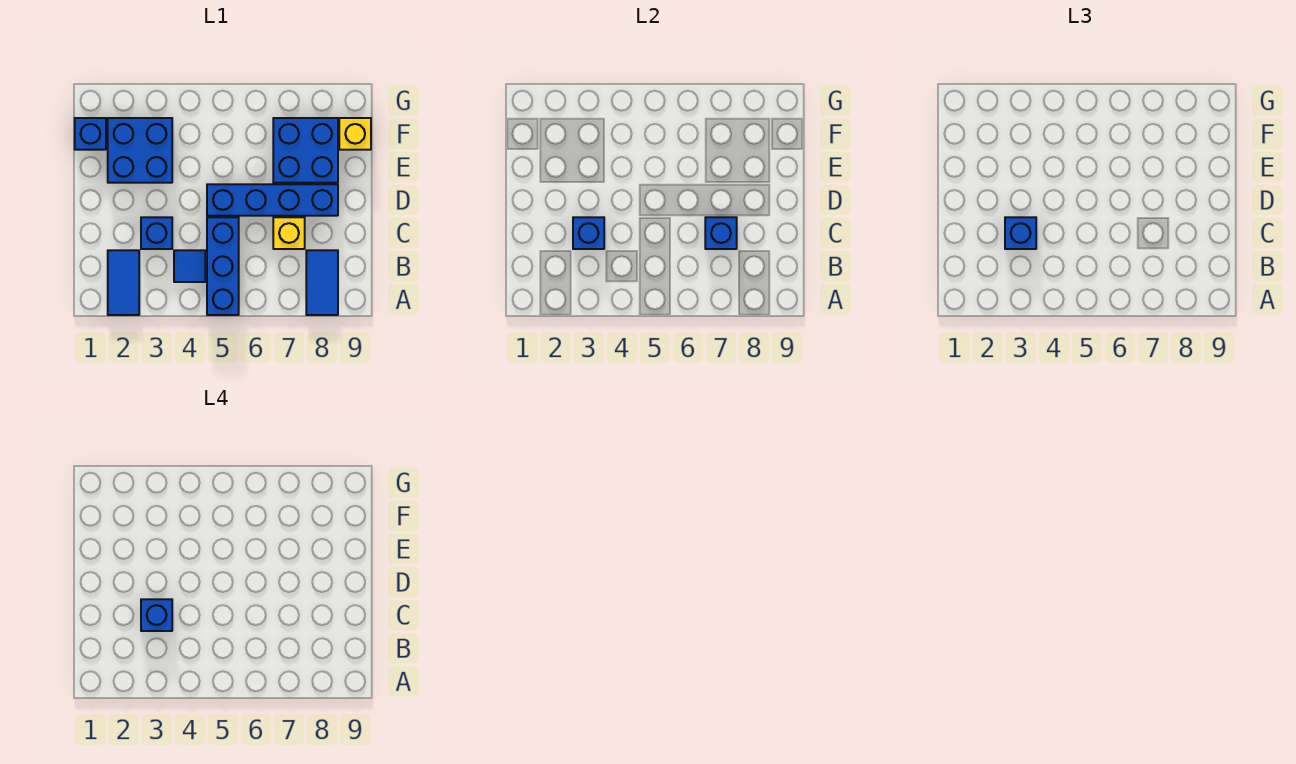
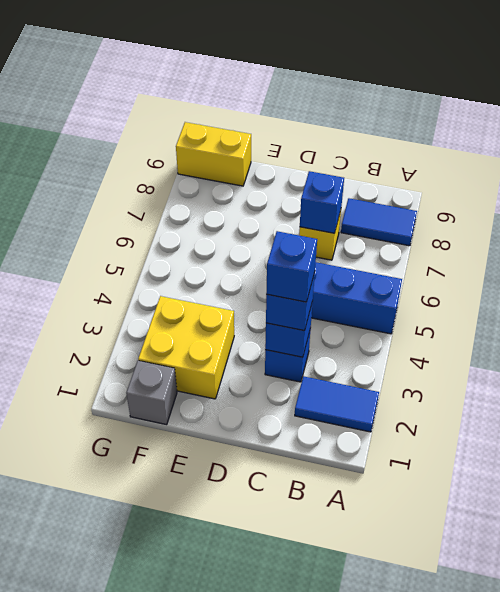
blue 1x1 tile [174,250,205,282] -> none
blue 1x4 brick [207,184,338,216] -> none
blue 2x2 brick [108,118,172,183] -> yellow 2x2 brick [138,296,234,399]
blue 2x2 brick [273,118,338,183] -> none
blue 1x1 brick [75,118,106,150] -> grey 1x1 brick [126,361,177,425]
yellow 1x1 brick [339,118,371,150] -> yellow 1x2 brick [176,122,251,186]

